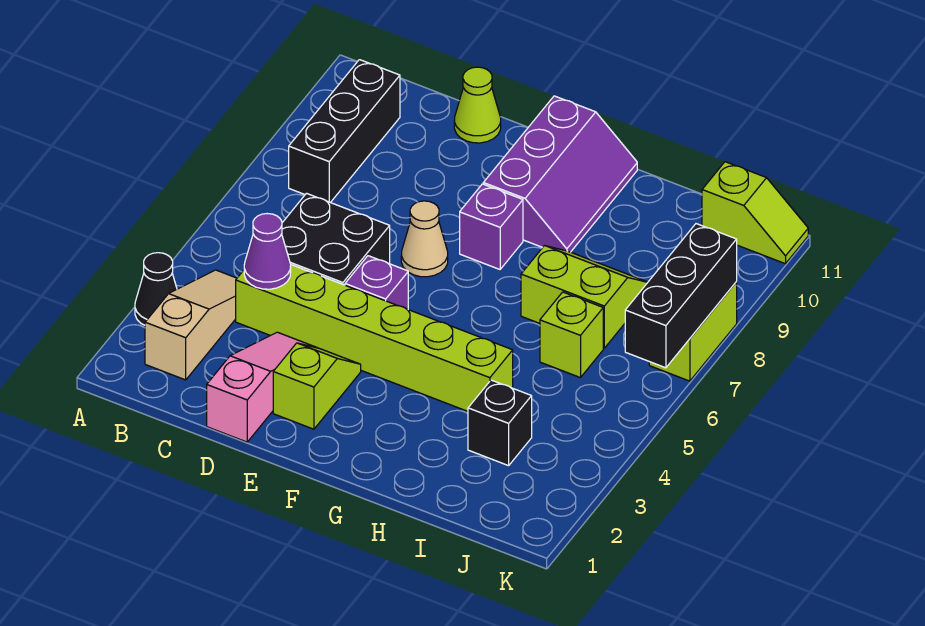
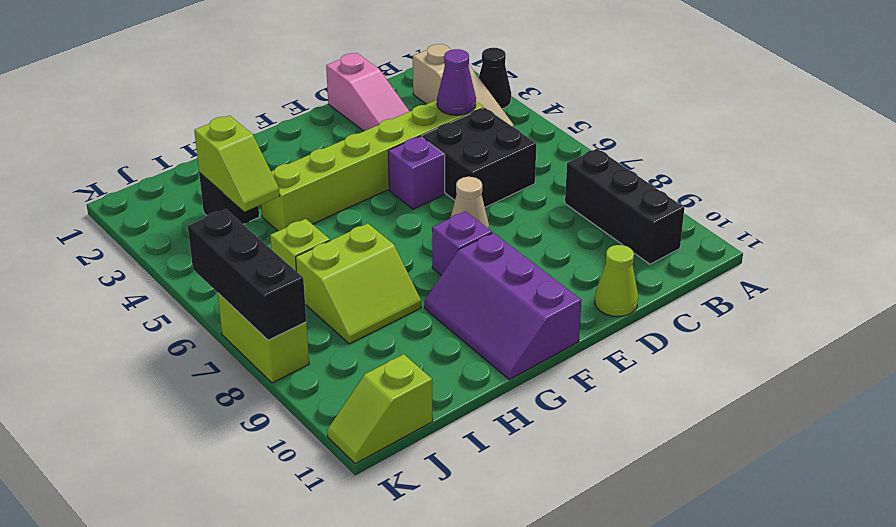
lime 1x2 slope [273,343,361,429] -> lime 1x2 slope moved to [194,116,280,211]

